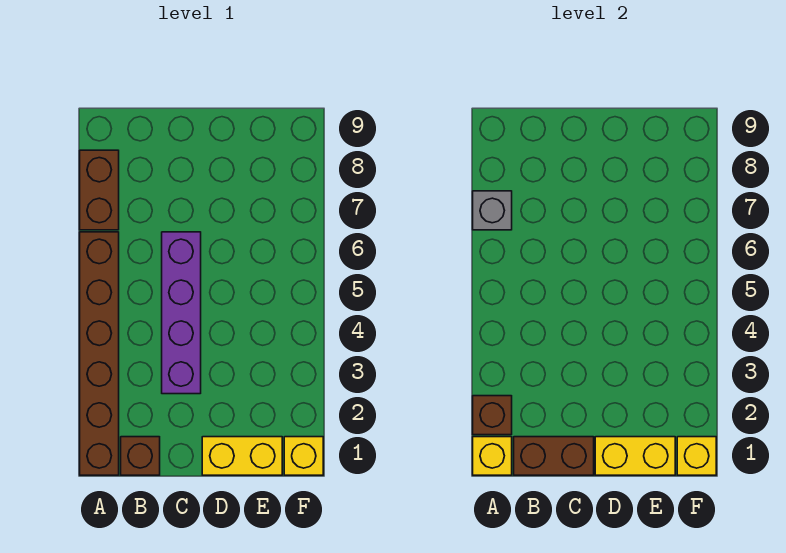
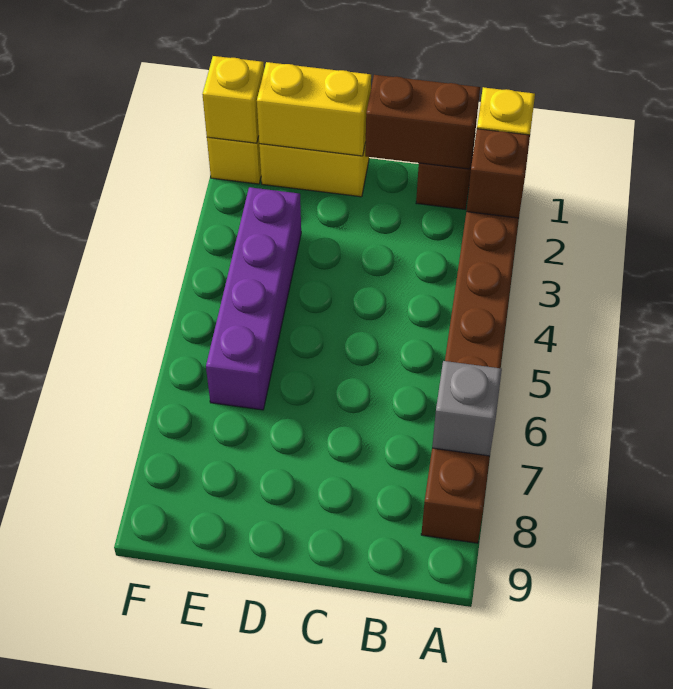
purple 1x4 brick [162,232,201,394] -> purple 1x4 brick moved to [206,187,301,410]

